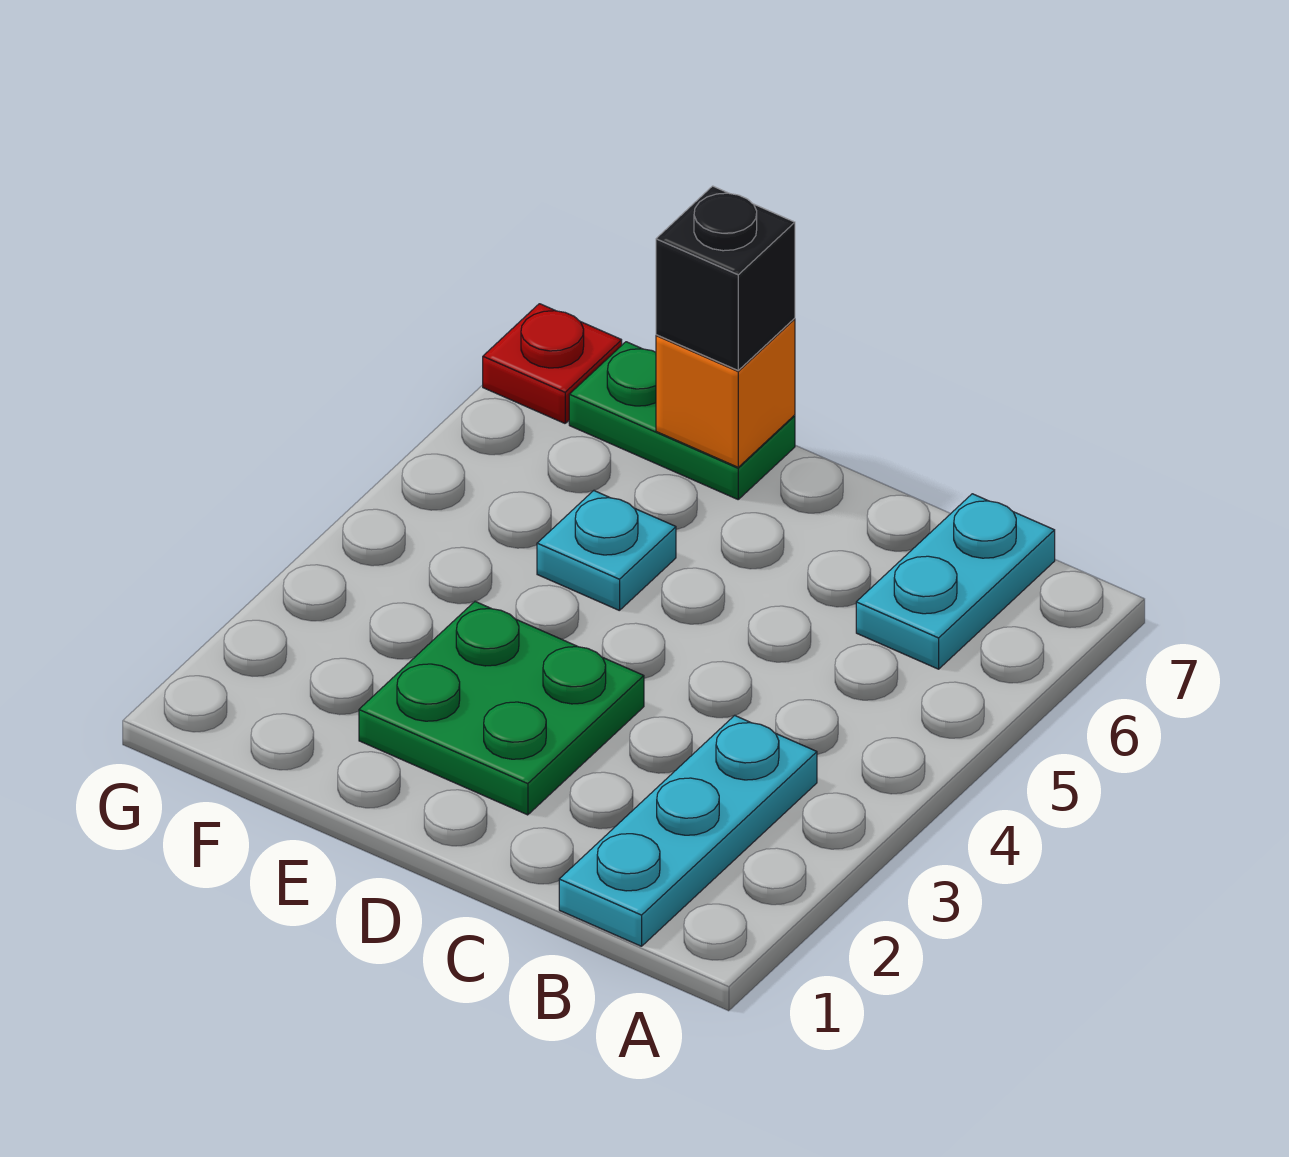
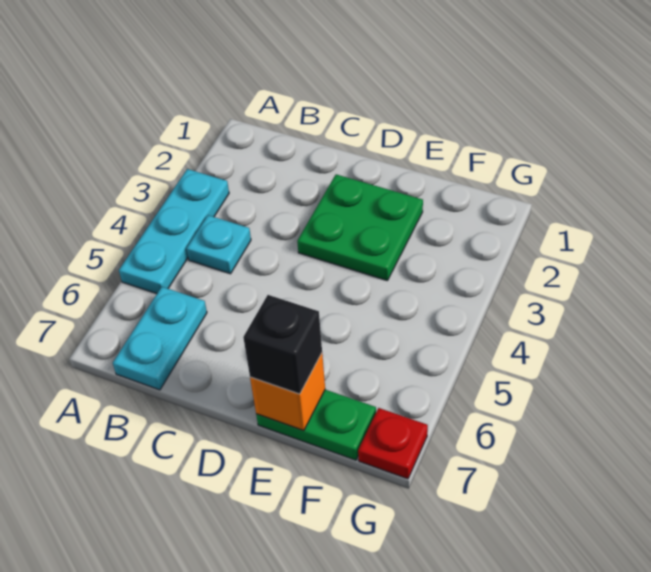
cyan 1x3 plate [559,715,817,946] -> cyan 1x3 plate moved to [119,169,229,294]
cyan 1x1 plate [537,491,676,611] -> cyan 1x1 plate moved to [186,215,251,274]

